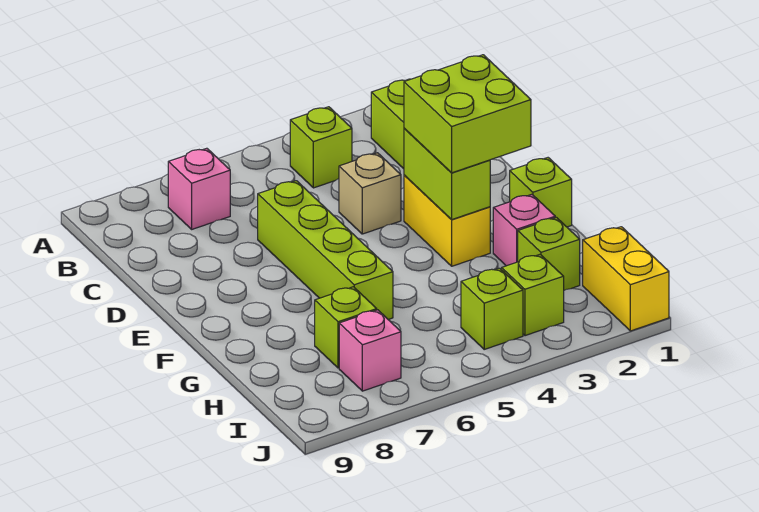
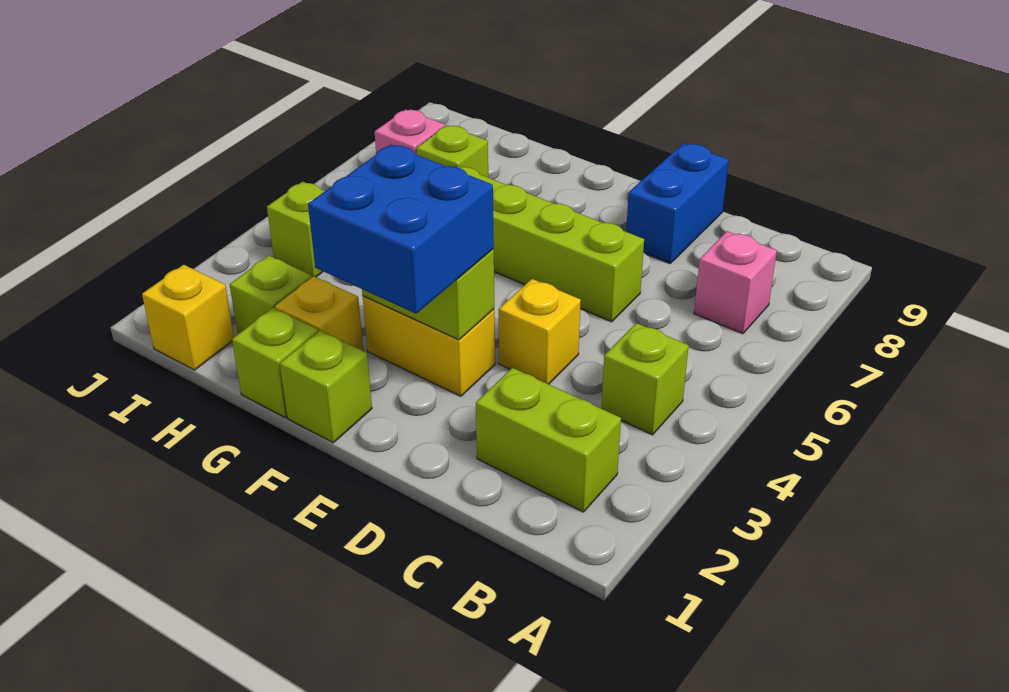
tan 1x1 brick [339,153,401,234] -> yellow 1x1 brick [499,279,581,384]
none -> blue 1x2 brick [626,143,729,263]
lime 2x2 brick [404,55,531,173] -> blue 2x2 brick [308,144,494,314]
pink 1x1 brick [493,194,555,266] -> yellow 1x1 brick [275,276,363,351]
yellow 1x2 brick [583,227,669,331] -> yellow 1x1 brick [142,265,234,370]
lime 1x1 brick [502,255,564,336] -> lime 1x1 brick moved to [232,308,318,418]

